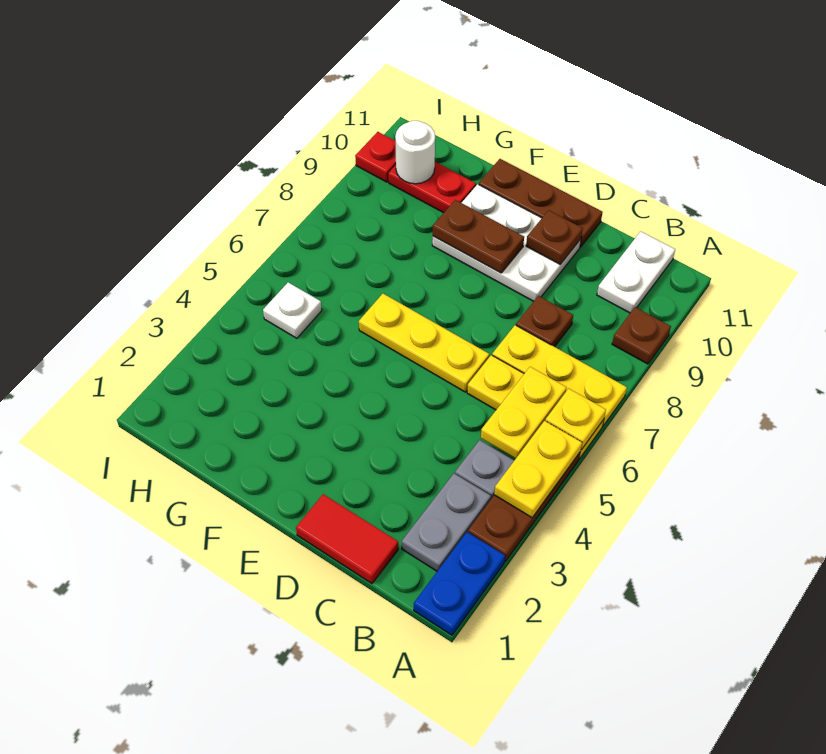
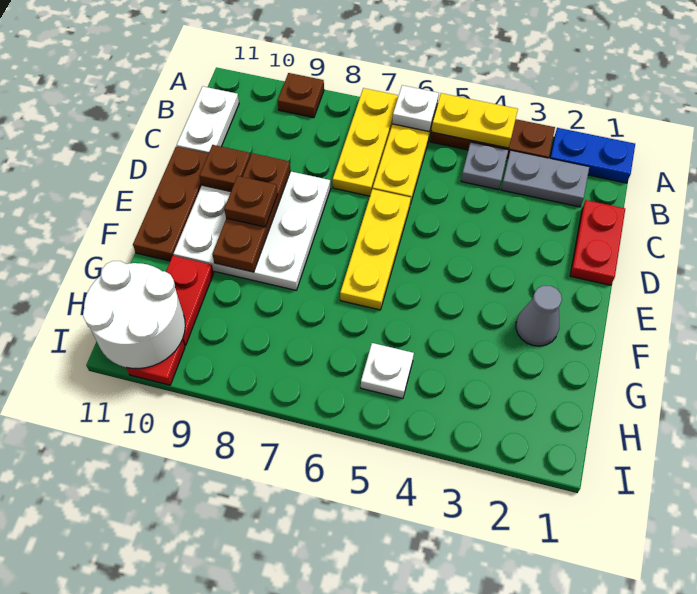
yellow 1x1 plate [545,389,606,450] -> white 1x1 plate [392,85,439,132]
yellow 1x2 plate [481,367,567,459] -> none
white 1x2 plate [597,231,675,313] -> white 1x2 plate turned to [177,86,239,154]
red 1x2 tile [296,494,398,583] -> red 1x2 plate [570,200,625,285]
brown 1x1 plate [516,296,573,347] -> brown 1x1 plate moved to [224,176,277,227]
white 2x3 plate [432,184,581,301] -> white 3x3 plate [173,171,330,290]
brown 1x2 plate [433,200,524,273] -> brown 1x3 plate [212,153,291,272]
none -> grey 1x1 cone [516,286,562,346]
white 1x1 round brick [395,121,435,184] -> white 2x2 round brick [83,261,185,369]

